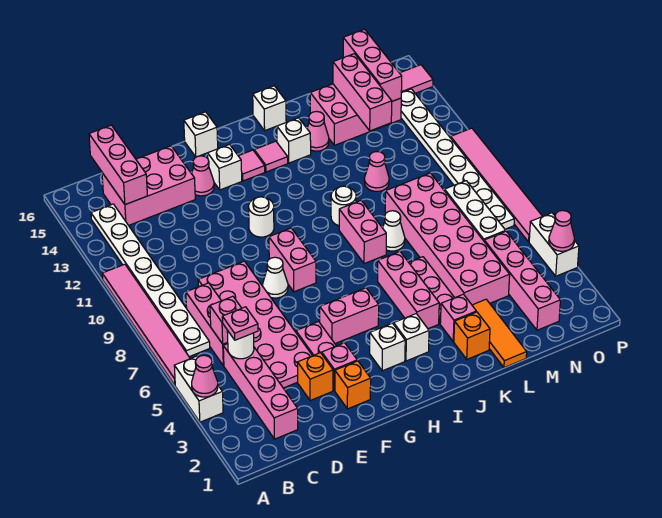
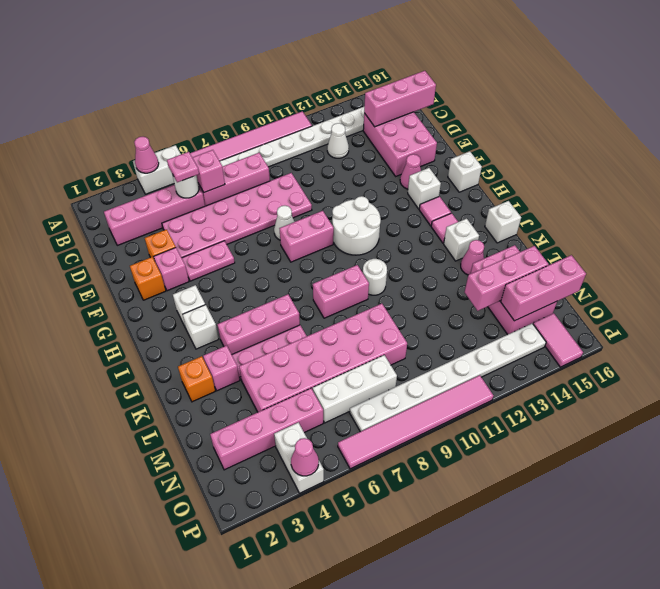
pink 1x2 brick [320,288,379,343] -> none
white 1x1 round brick [249,197,274,237] -> white 2x2 round brick [332,196,381,255]
white 1x1 cone [383,211,405,251] -> white 1x1 cone moved to [327,123,349,158]
orange 1x3 tile [472,299,527,368] -> none
pink 1x1 cone [364,152,389,191] -> none
white 1x2 brick [529,213,579,276] -> white 1x2 brick turned to [274,422,324,493]

